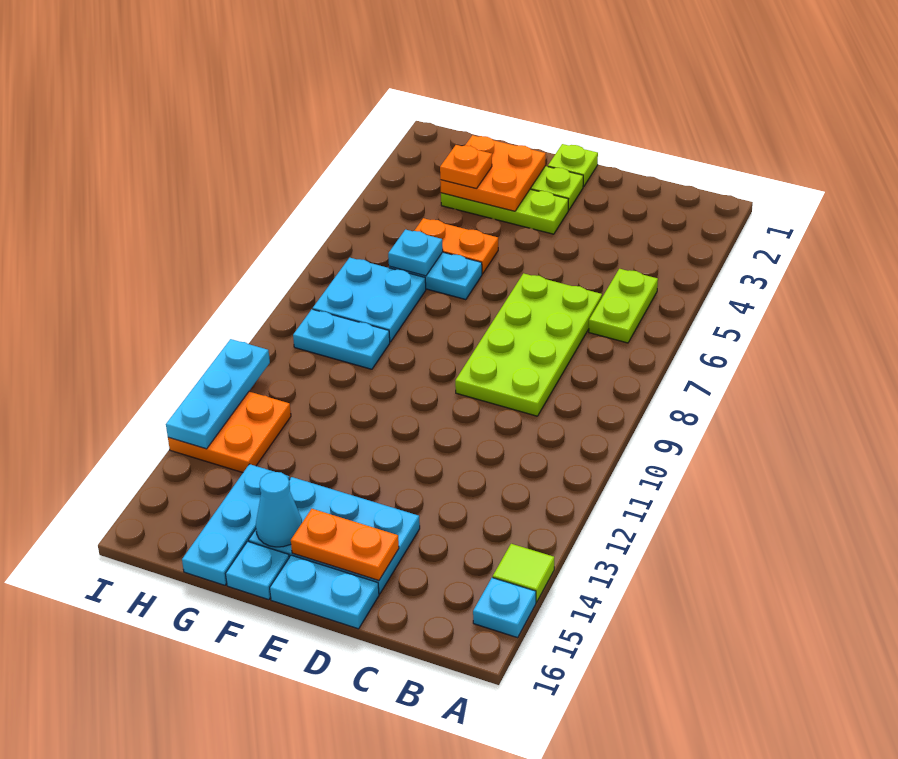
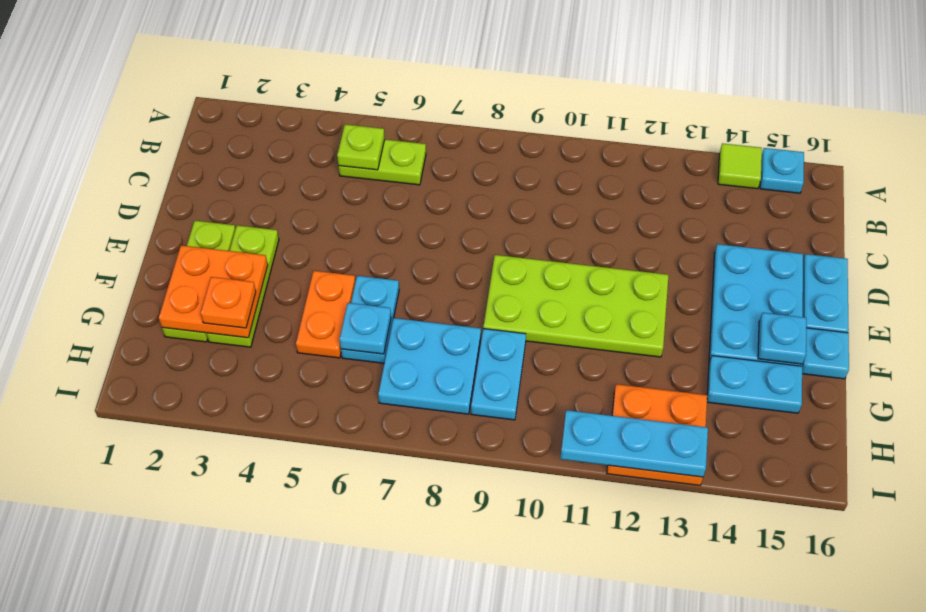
lime 2x4 plate [455,273,602,416] -> lime 2x4 plate moved to [483,255,669,357]
orange 1x2 plate [291,509,399,581] -> none
lime 1x1 plate [548,144,598,187] -> lime 1x1 plate moved to [337,124,385,170]
cyan 1x1 cone [256,472,302,547] -> cyan 1x1 plate [758,313,806,364]
cyan 1x3 plate [182,464,290,585] -> cyan 1x2 plate [707,356,802,413]

